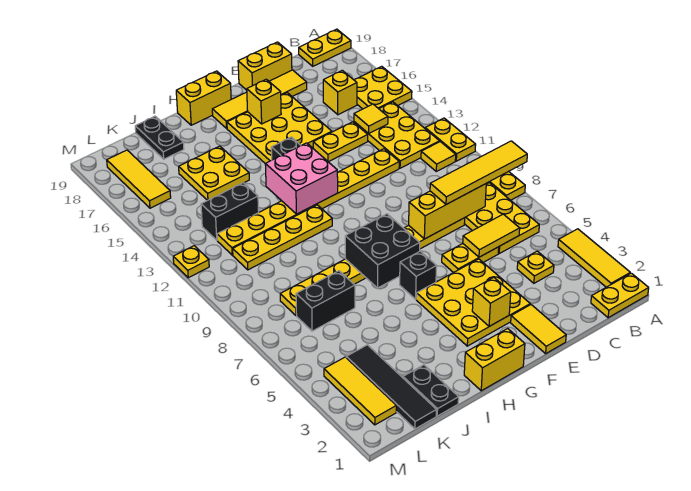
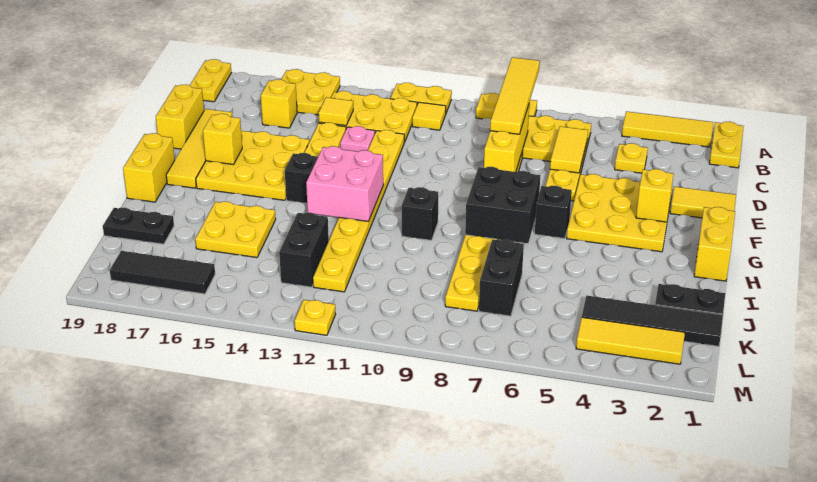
none -> pink 1x1 plate [340,126,375,152]
none -> black 1x1 brick [402,187,438,240]
yellow 1x4 plate [233,205,332,270] -> none
yellow 1x3 tile [107,150,171,208] -> black 1x3 tile [110,251,215,294]

